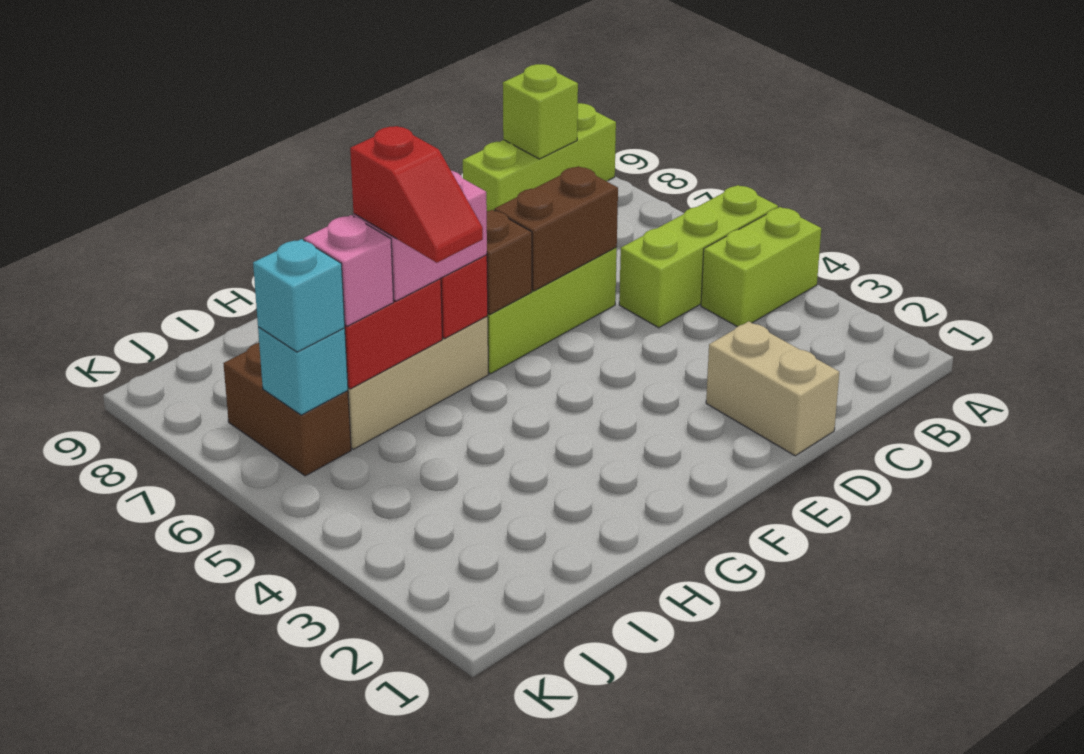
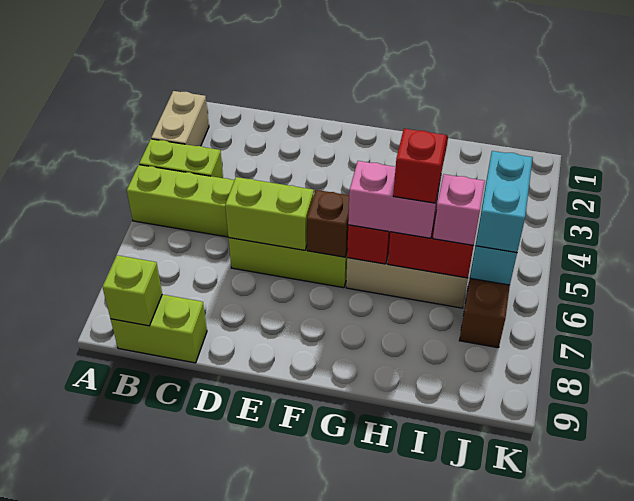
lime 1x3 brick [463,103,616,211] -> lime 1x2 brick [111,294,207,363]
tan 1x2 brick [706,321,839,456] -> tan 1x2 brick moved to [151,91,209,146]
brown 1x2 brick [494,166,618,291] -> lime 1x2 brick [225,177,314,250]
cyan 1x1 brick [253,239,345,352] -> cyan 1x2 brick [476,151,533,253]

